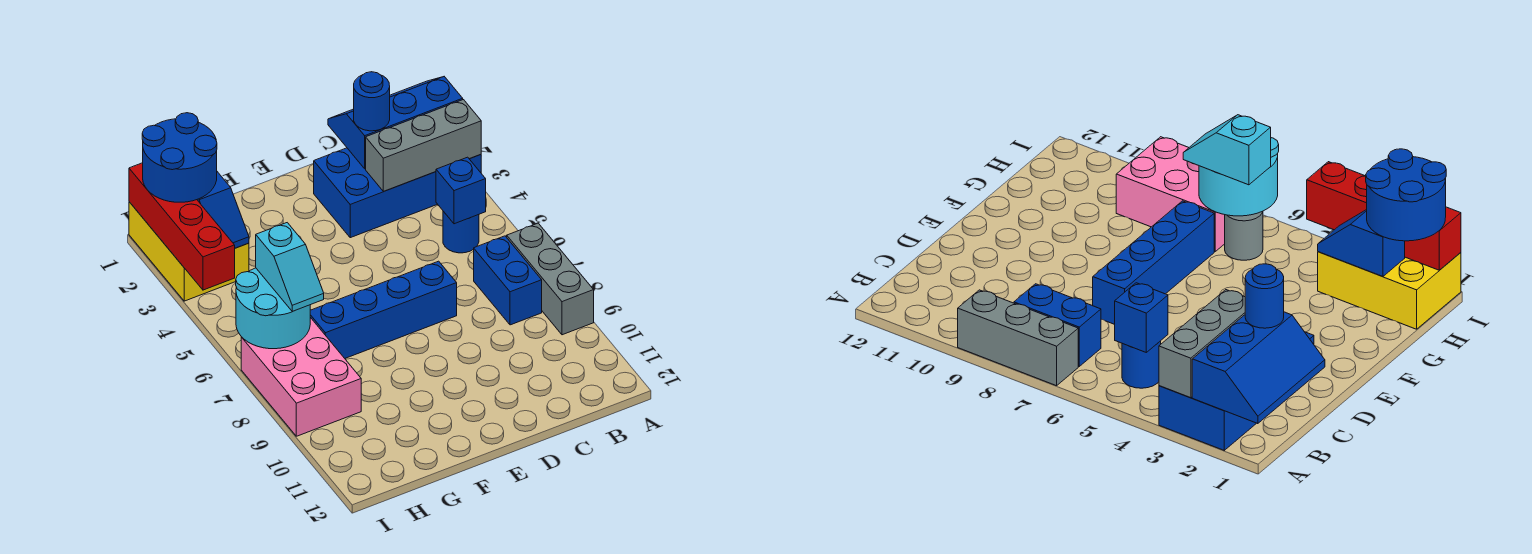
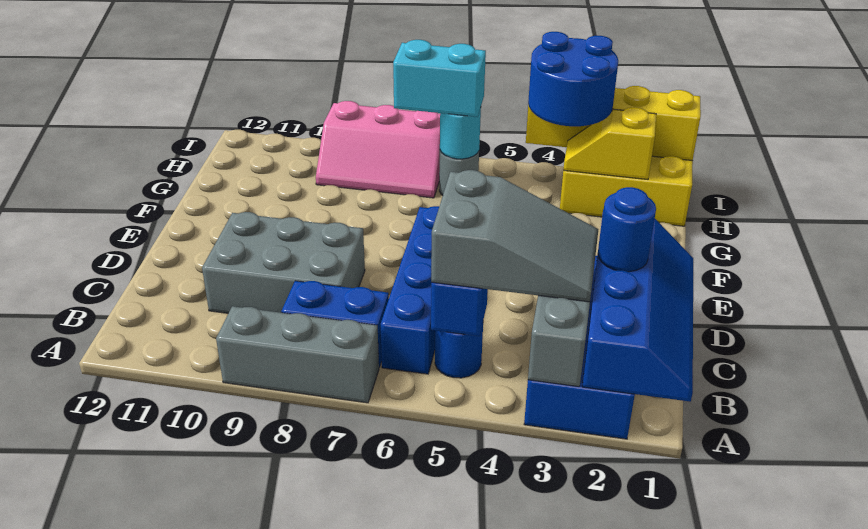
blue 2x3 slope [328,77,463,169] -> blue 2x4 slope [582,210,693,402]
none -> grey 2x3 slope [431,170,598,302]
none -> grey 2x3 brick [202,212,365,313]
blue 1x4 brick [310,261,457,358] -> blue 1x4 brick moved to [381,206,439,374]
blue 2x2 round brick [142,113,217,202] -> blue 2x2 round brick moved to [528,32,618,126]
blue 1x2 slope [197,172,249,248] -> yellow 1x2 slope [563,107,656,179]
cyan 2x2 round brick [236,268,310,349] -> cyan 1x1 round brick [440,108,481,159]
cyan 1x2 slope [256,223,324,312] -> cyan 1x2 brick [393,40,486,117]
pink 2x3 brick [241,317,361,436] -> pink 2x3 slope [316,101,440,198]
red 1x4 brick [129,163,235,290] -> yellow 1x4 brick [526,86,701,161]

